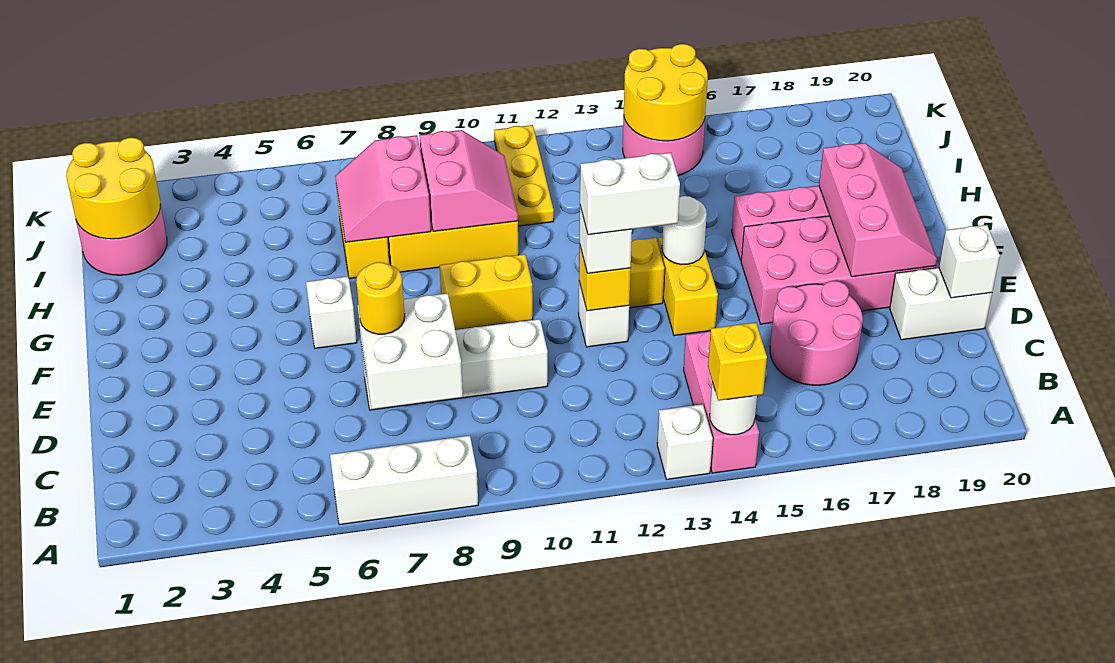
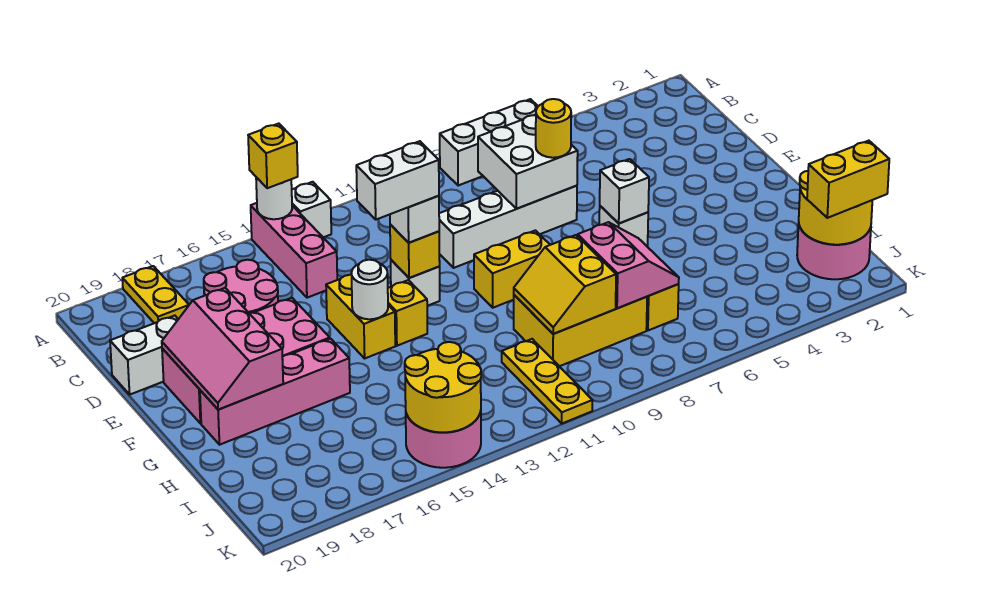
none -> yellow 1x2 plate [122,266,189,323]
white 1x1 brick [939,225,1000,298] -> white 1x1 brick moved to [600,159,649,223]
pink 2x2 slope [419,130,518,231] -> yellow 2x2 slope [514,235,616,334]
none -> yellow 1x2 brick [807,141,889,218]

